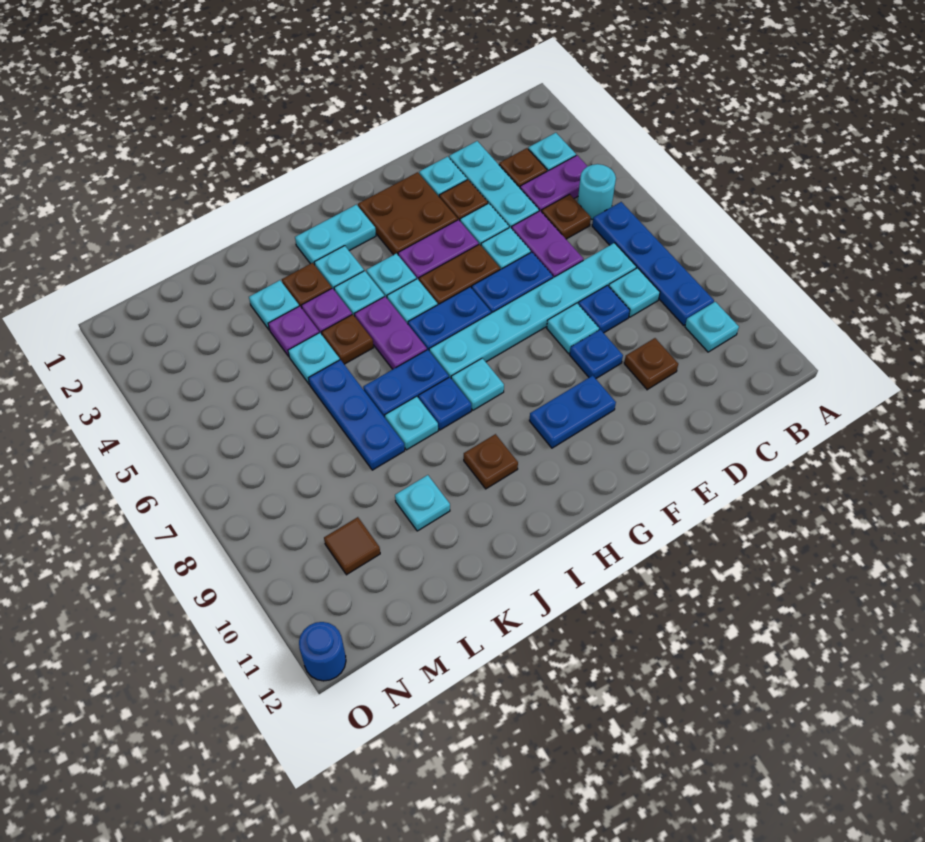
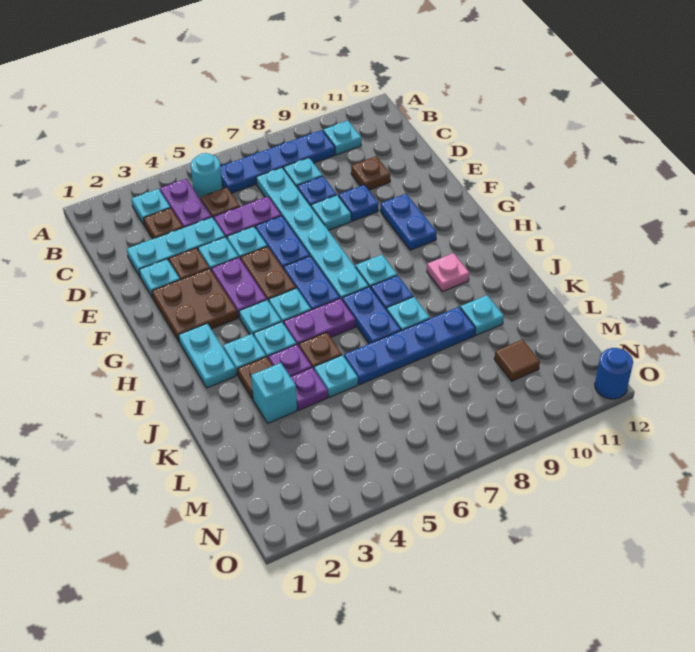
brown 1x1 plate [464,434,518,489] -> pink 1x1 plate [427,253,469,292]
cyan 1x1 plate [249,280,299,330] -> cyan 1x1 brick [251,363,297,423]
blue 1x3 plate [309,360,405,470] -> blue 1x4 plate [344,307,475,385]

